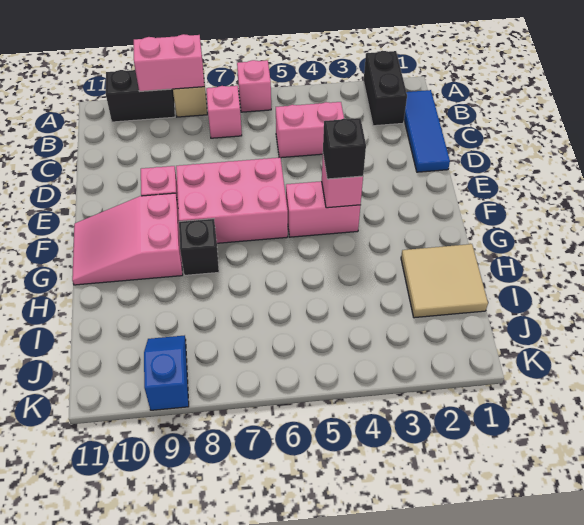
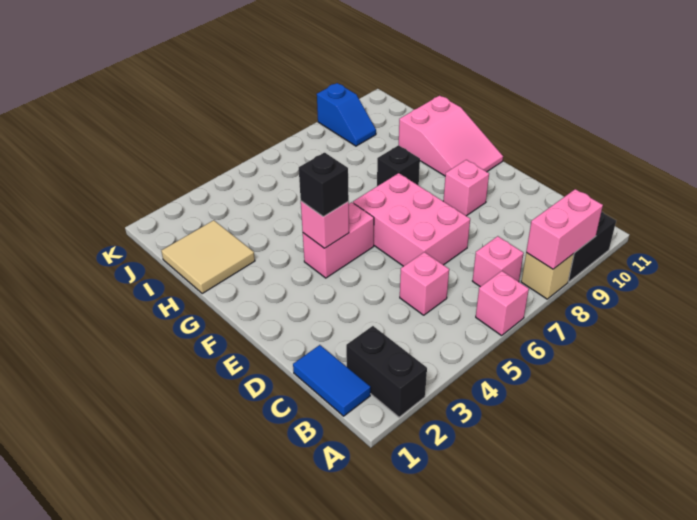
blue 1x3 tile [404,90,450,172] -> blue 1x2 tile [293,345,371,416]
pink 1x2 brick [276,102,344,158] -> pink 1x1 brick [400,252,449,315]
pink 2x3 brick [176,158,288,243] -> pink 2x3 brick turned to [353,173,470,266]
pink 2x3 slope [72,193,183,285] -> pink 2x3 slope turned to [399,95,503,176]

